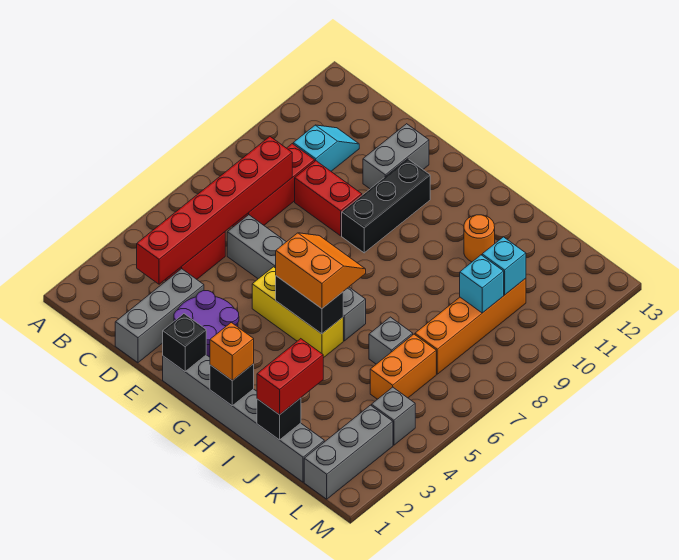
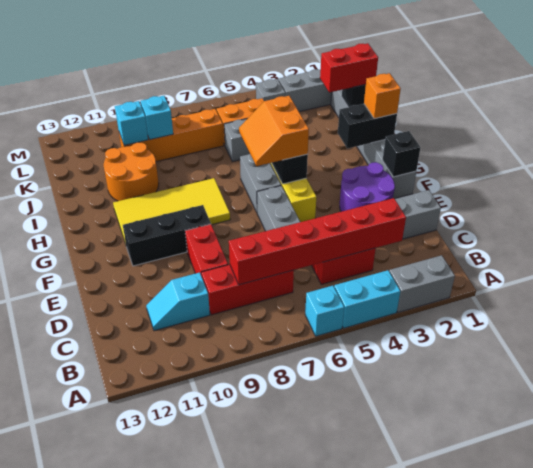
none -> cyan 1x2 brick [334,270,400,328]
none -> cyan 1x1 brick [305,286,344,336]
grey 1x2 brick [363,124,429,189] -> grey 1x2 brick moved to [389,255,455,312]
none -> yellow 2x4 tile [113,178,230,244]
black 1x1 brick [210,364,254,406] -> black 1x2 brick [338,104,397,148]
orange 1x1 round brick [464,215,495,262] -> orange 2x2 round brick [104,142,159,201]

